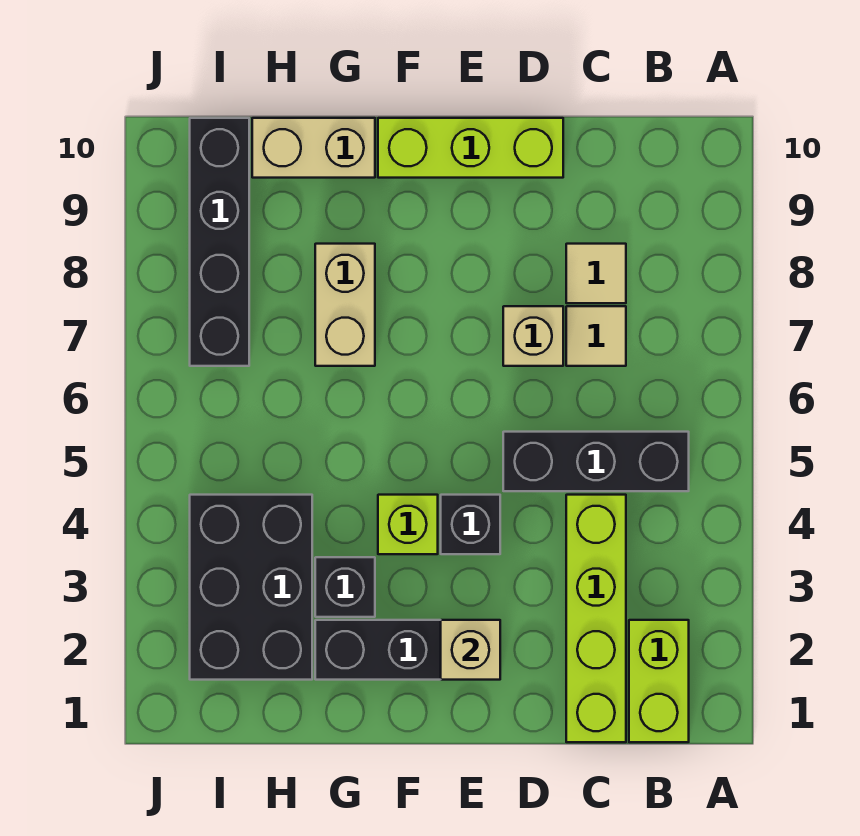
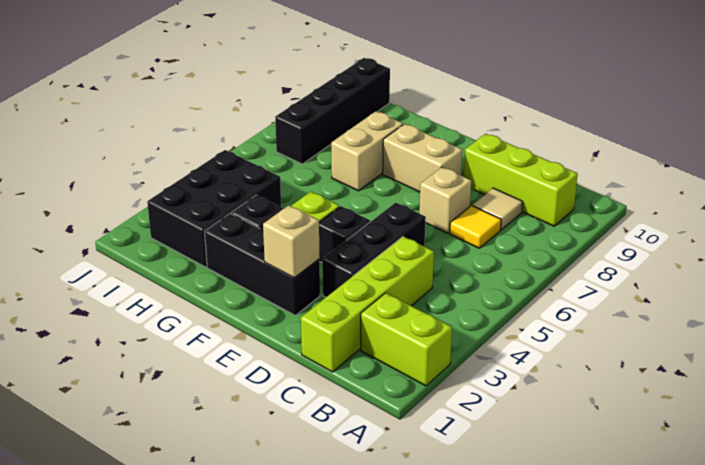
lime 1x2 brick [629,620,689,742] -> lime 1x2 brick turned to [361,293,452,386]
black 1x3 brick [503,432,689,491] -> black 1x3 brick turned to [322,203,426,297]
tan 1x1 tile [566,306,626,366] -> yellow 1x1 tile [450,206,501,248]
lime 1x3 brick [378,118,563,178] -> lime 1x3 brick moved to [464,134,578,226]
tan 1x2 brick [252,118,375,178] -> tan 1x2 brick moved to [383,124,462,192]

